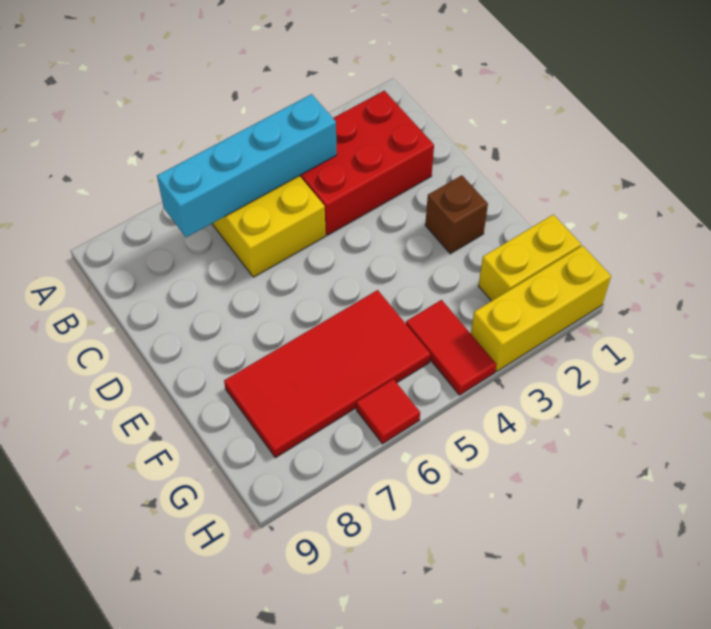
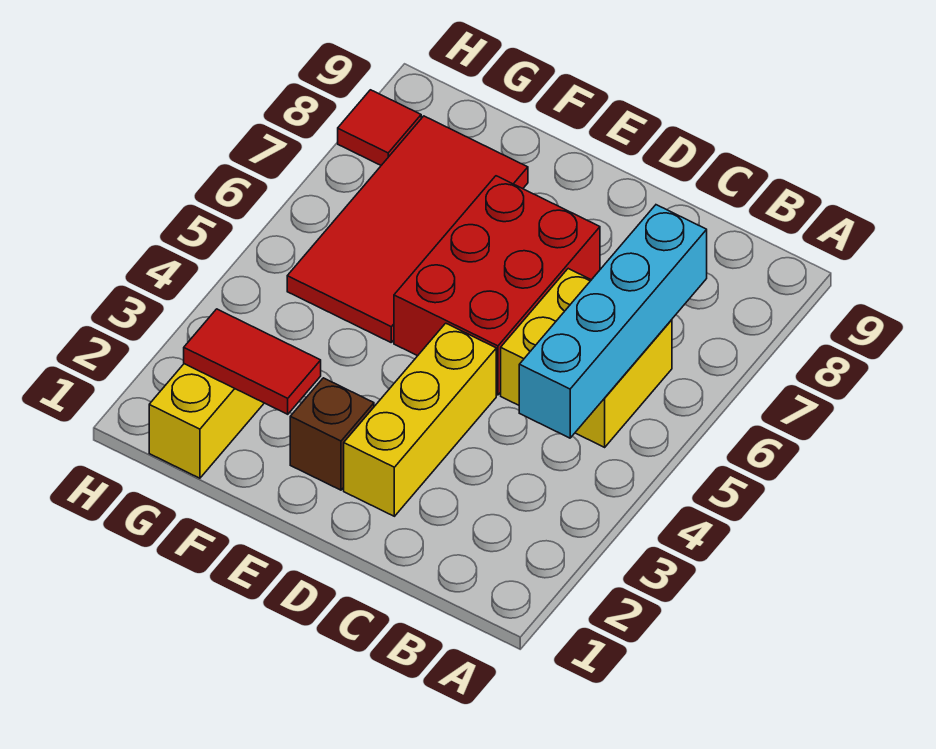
red 2x3 brick [300,91,434,235] -> red 2x3 brick moved to [394,176,600,395]
red 1x2 tile [406,300,496,395] -> red 1x2 tile moved to [184,309,321,414]
yellow 1x3 brick [471,246,611,371] -> yellow 1x3 brick moved to [344,323,496,516]
red 1x1 tile [356,379,420,444] -> red 1x1 tile moved to [338,90,421,165]

